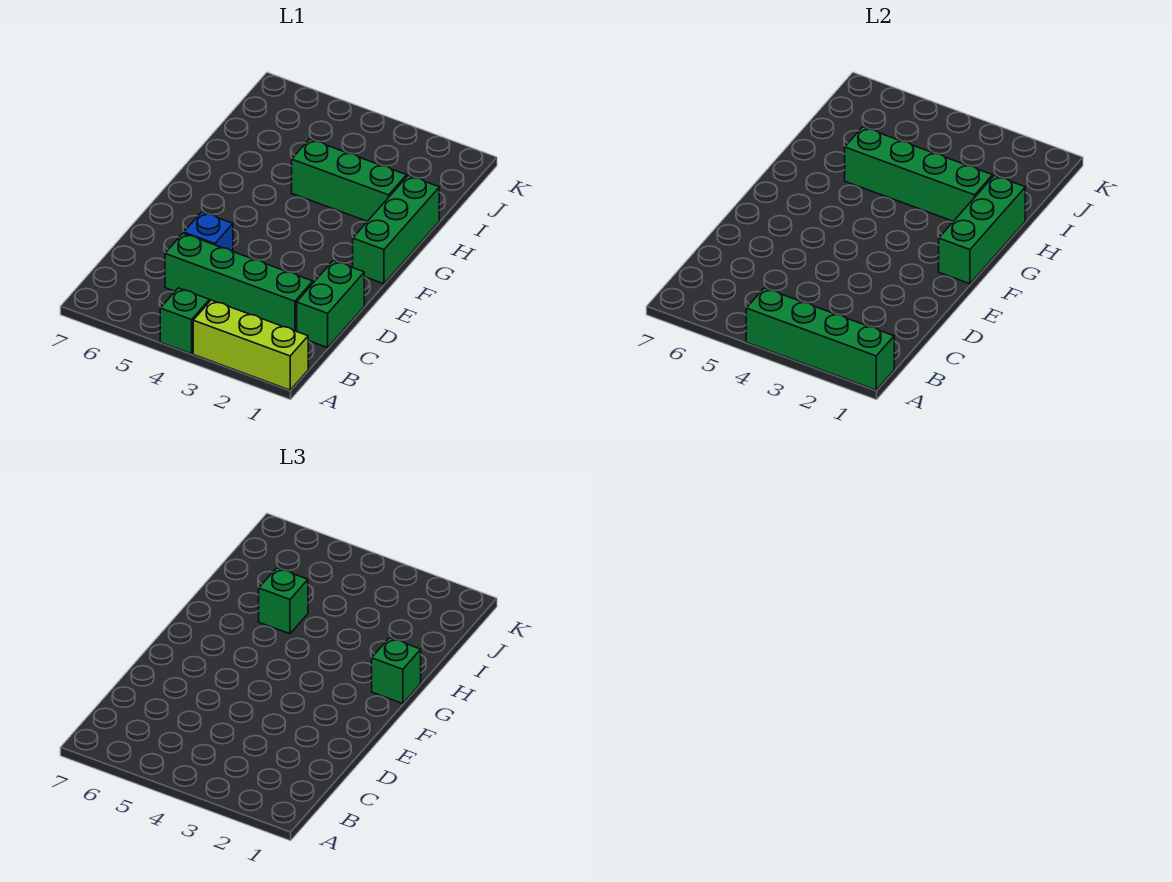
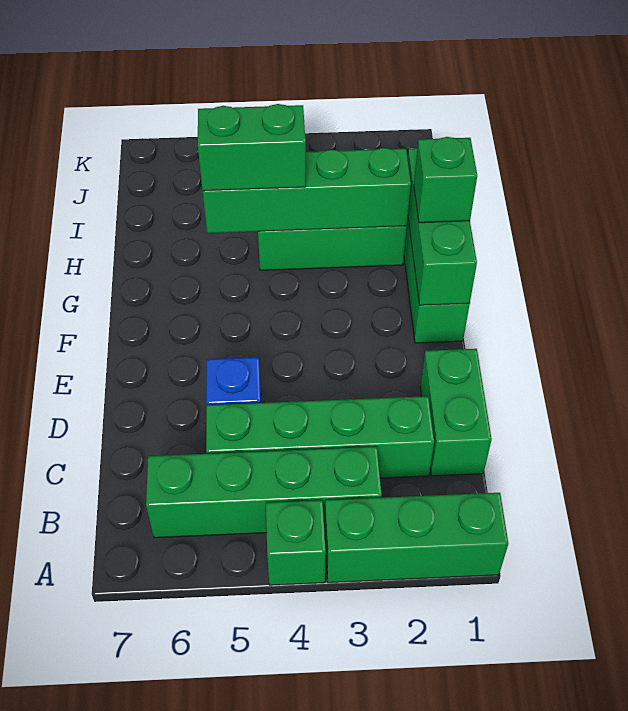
lime 1x3 brick [193,300,308,390] -> green 1x3 brick [324,493,508,583]
green 1x4 brick [746,288,894,390] -> green 1x4 brick moved to [146,447,382,538]
green 1x1 brick [259,568,308,634] -> green 1x2 brick [198,104,306,191]

